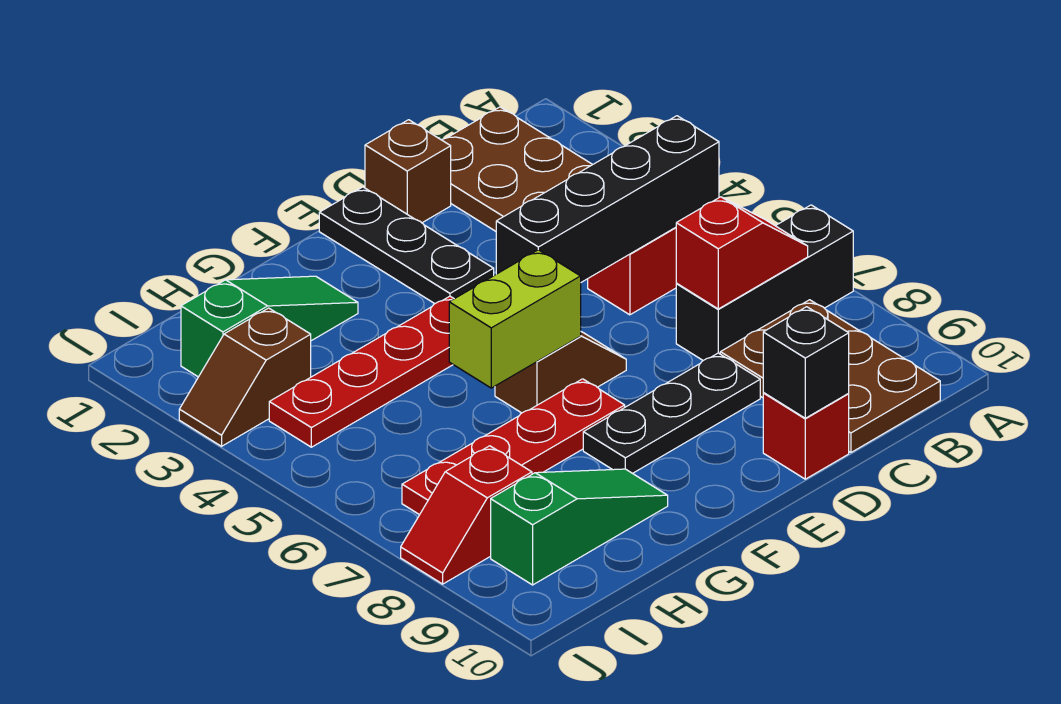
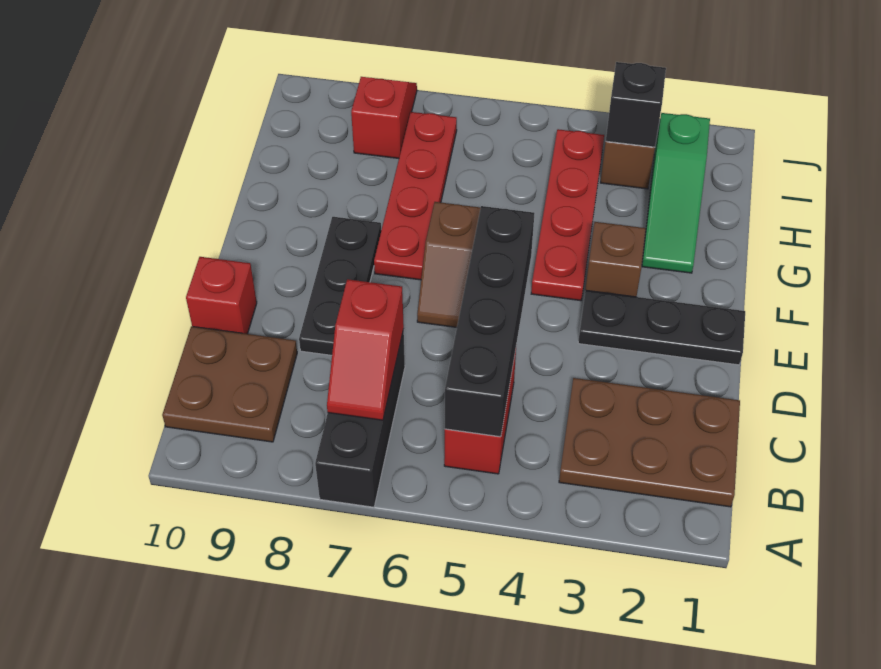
brown 2x3 plate [720,300,940,452] -> brown 2x2 plate [162,326,297,442]
brown 1x1 brick [365,120,451,223] -> brown 1x1 brick moved to [585,222,646,297]
black 1x1 brick [763,307,849,418] -> black 1x1 brick moved to [606,62,666,147]
lime 1x2 brick [449,250,581,388] -> none
green 1x3 slope [491,469,668,585] -> none

